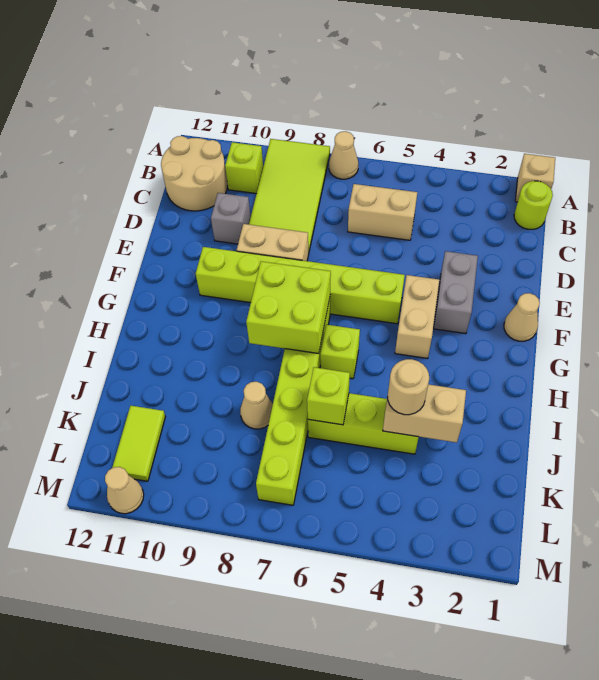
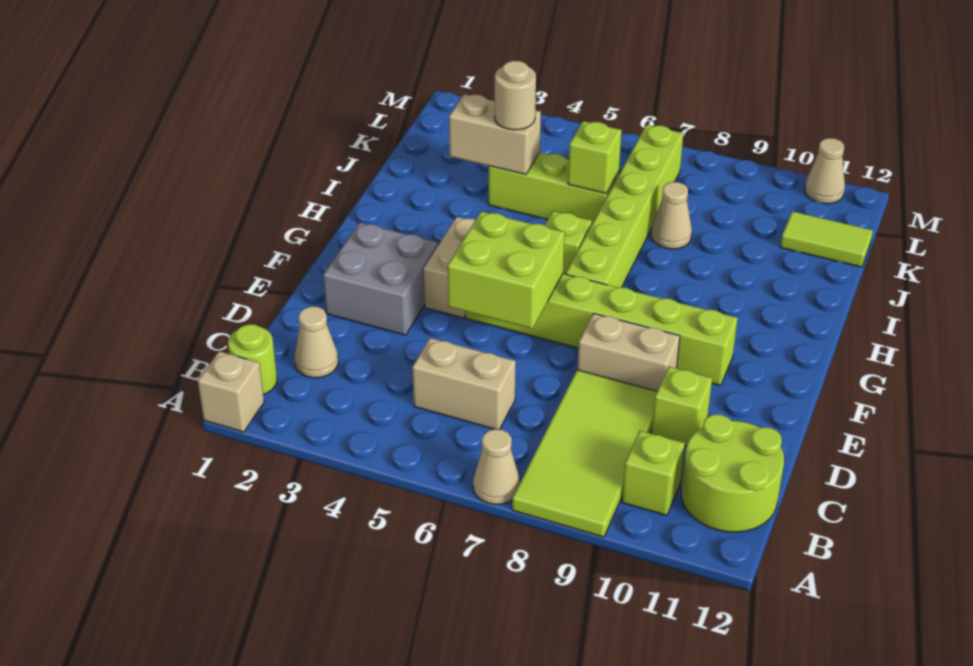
tan 2x2 round brick [161,136,227,211] -> lime 2x2 round brick [681,414,784,532]
grey 1x1 brick [211,193,251,244] -> lime 1x1 brick [652,367,712,446]
grey 1x2 brick [434,251,478,334] -> grey 2x2 brick [323,223,438,335]
tan 1x1 cone [504,293,540,341] -> tan 1x1 cone moved to [294,306,338,378]
lime 2x2 brick [246,261,331,353] -> lime 2x2 brick moved to [448,212,565,329]
lime 1x2 tile [112,406,166,481] -> lime 1x2 tile turned to [780,211,873,267]

